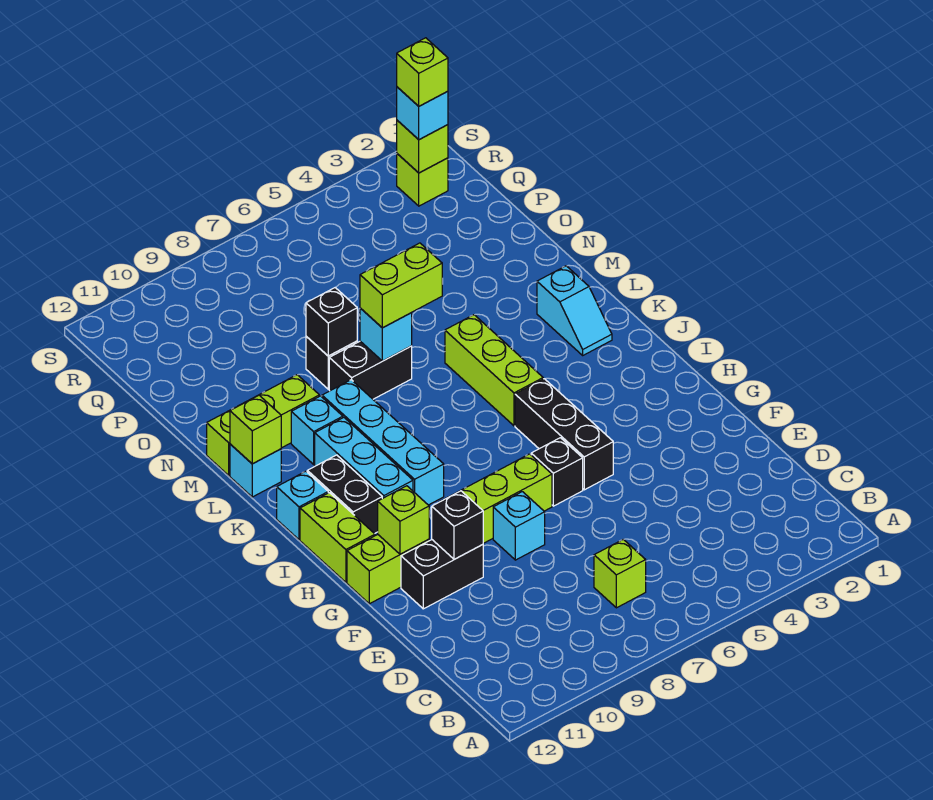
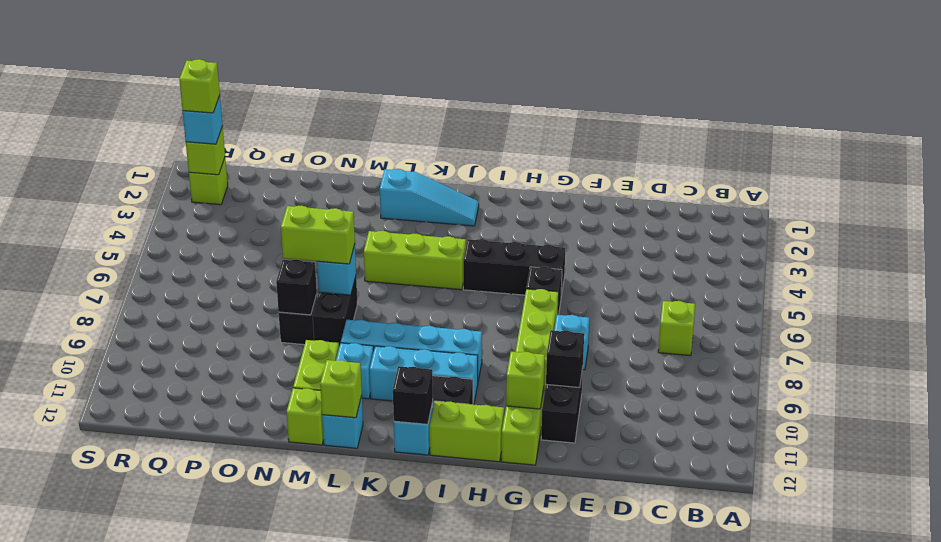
none -> black 1x1 brick [393,366,433,424]
cyan 1x2 slope [537,266,612,355] -> cyan 1x3 slope [380,169,479,226]
lime 1x2 brick [360,243,442,328] -> lime 1x2 brick turned to [281,205,355,264]

